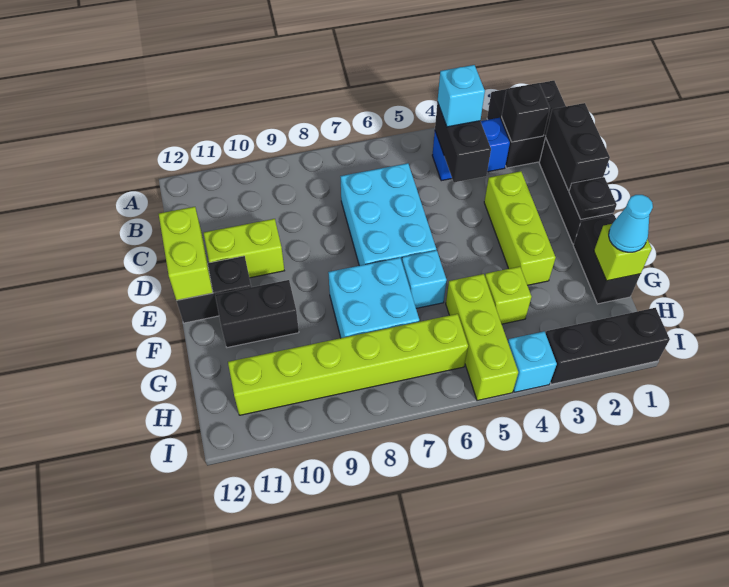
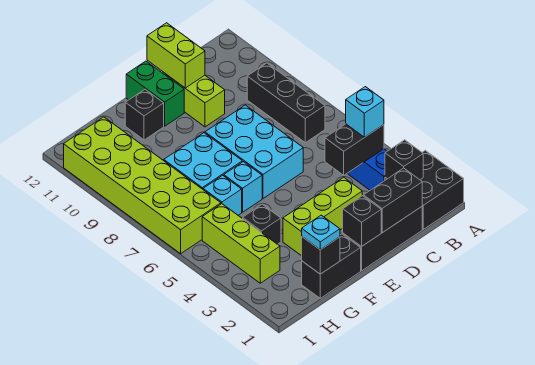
cyan 2x3 brick [340,163,436,266] -> cyan 2x3 brick turned to [205,105,303,198]
lime 1x2 brick [159,207,213,300] -> lime 1x2 brick turned to [147,23,205,88]
black 1x1 plate [569,177,617,219] -> black 1x1 brick [343,196,381,247]
black 1x2 brick [177,256,251,323] -> green 1x2 brick [126,61,184,126]
black 1x2 brick [215,280,299,348] -> black 1x1 brick [125,90,164,140]
lime 1x1 brick [594,224,652,281] -> black 1x1 brick [302,237,340,274]
cyan 1x1 cone [609,195,653,252] -> cyan 1x1 plate [302,215,340,250]
lime 1x1 brick [485,267,531,324] -> black 1x1 brick [243,204,281,244]
lime 1x3 brick [446,274,518,401] -> lime 1x3 brick turned to [202,204,280,283]
lime 1x6 brick [228,314,468,415] -> lime 2x6 brick [64,117,221,254]
black 1x3 brick [546,308,670,384] -> black 1x3 brick moved to [247,63,325,143]
cyan 1x1 brick [508,331,557,392] -> cyan 1x1 brick moved to [203,175,242,215]

